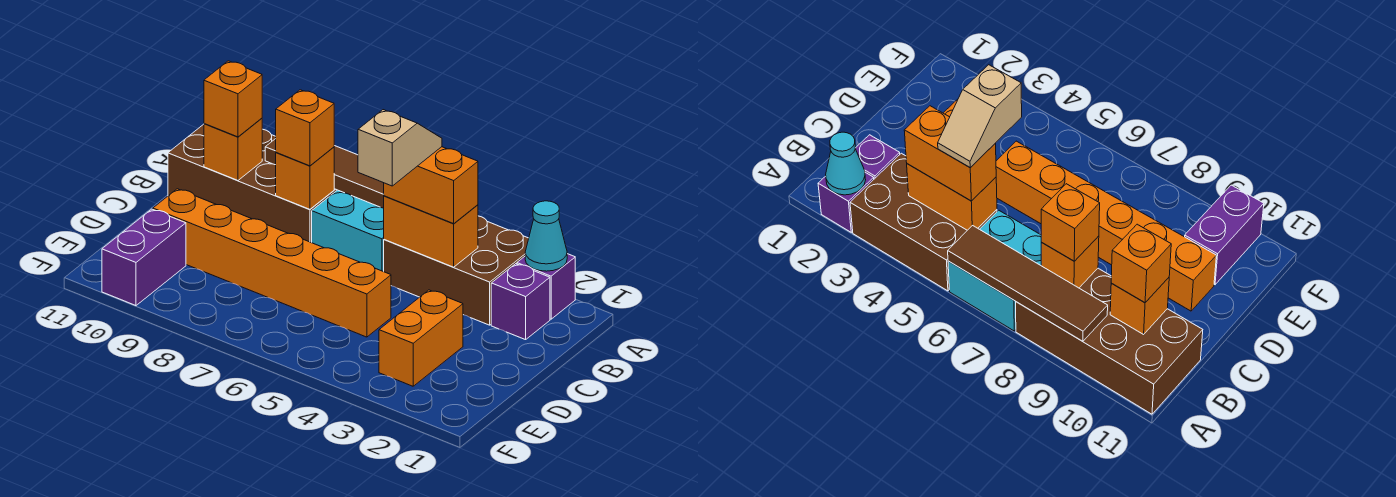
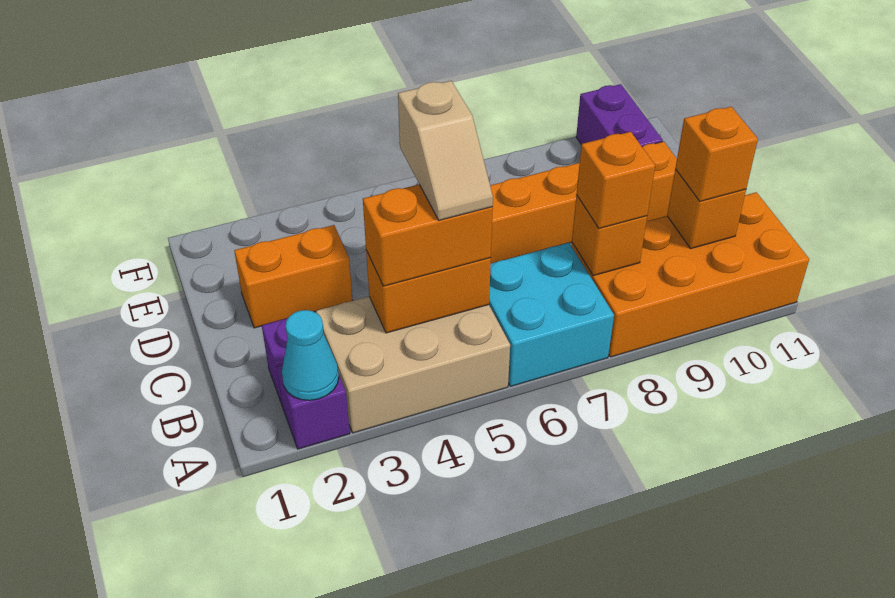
brown 2x3 brick [384,216,529,325] -> tan 2x3 brick [316,297,510,433]
brown 1x4 tile [265,139,384,208] -> none
brown 2x4 brick [168,124,337,243] -> orange 2x4 brick [571,192,809,357]
orange 1x2 brick [379,290,463,386] -> orange 1x2 brick turned to [234,225,353,328]

